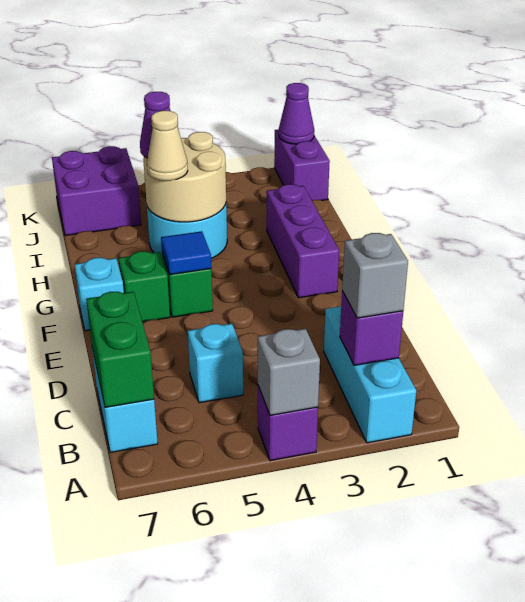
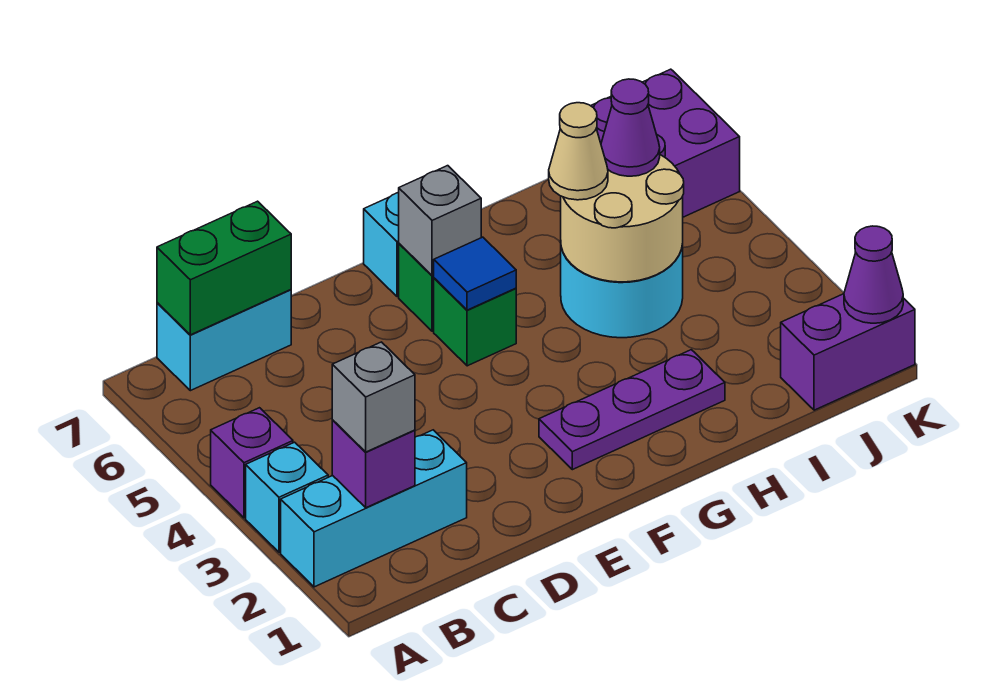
grey 1x1 brick [258,329,320,415] -> grey 1x1 brick moved to [399,166,481,276]
cyan 1x1 brick [188,324,243,403] -> cyan 1x1 brick moved to [246,442,328,552]
purple 1x3 brick [267,184,339,298] -> purple 1x3 plate [539,350,725,470]

